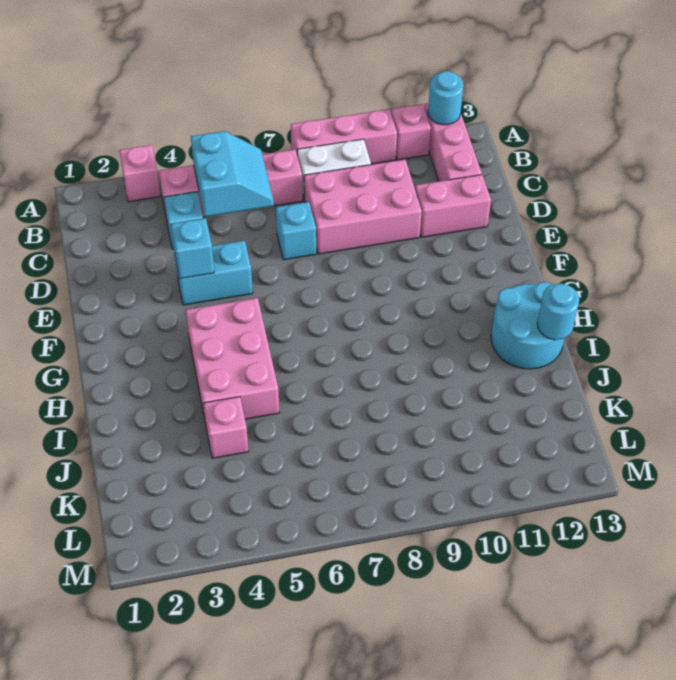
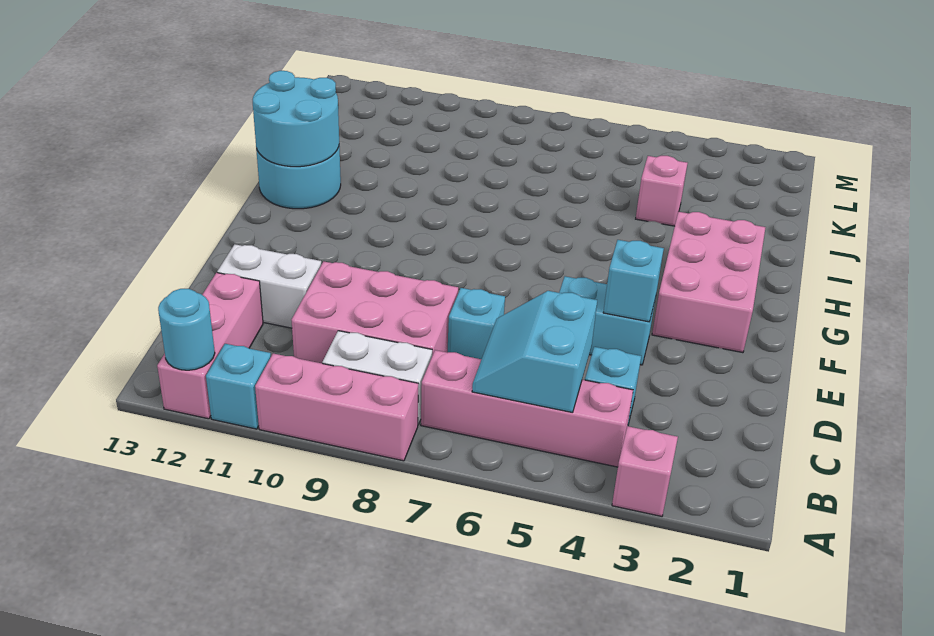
pink 1x1 brick [391,104,431,160] -> cyan 1x1 brick [206,344,271,429]
pink 1x2 brick [415,175,491,237] -> white 1x2 brick [217,244,321,328]
pink 2x3 brick [186,298,279,419] -> pink 2x3 brick moved to [652,212,766,353]
cyan 1x1 round brick [537,283,579,340] -> cyan 2x2 round brick [253,71,339,167]

